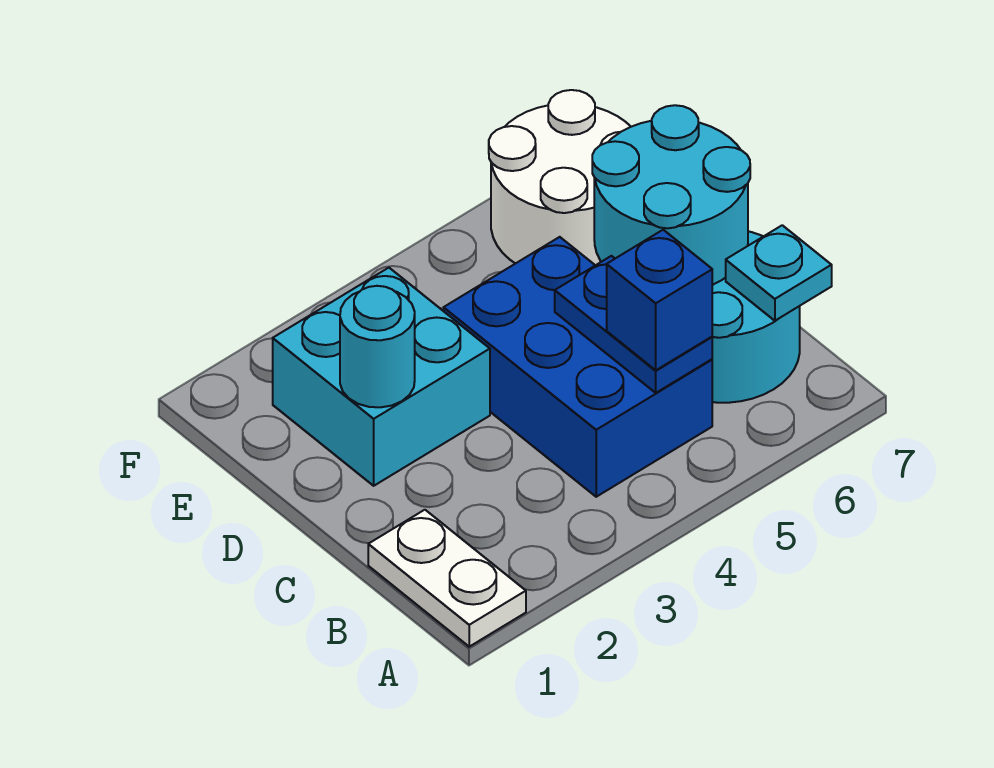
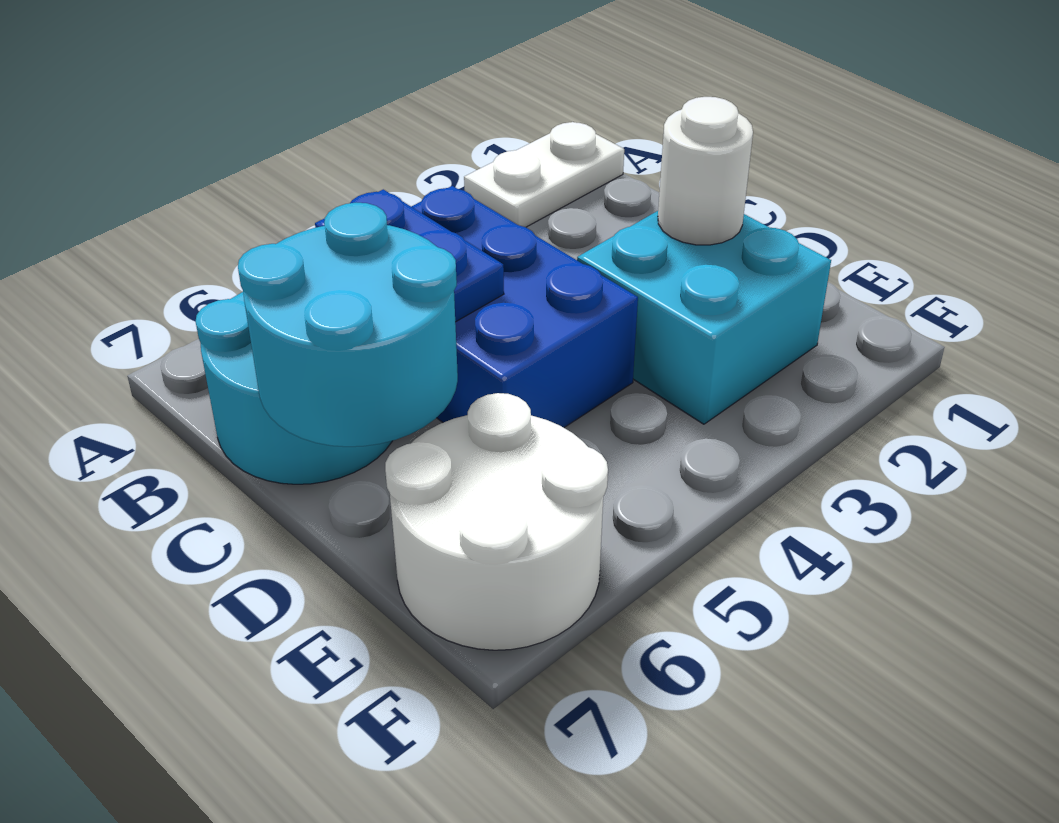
white 1x2 plate [368,510,526,647] -> white 1x2 plate turned to [464,122,624,227]
blue 1x1 brick [607,230,712,370] -> none
cyan 1x1 plate [726,225,832,321] -> none
cyan 1x1 round brick [340,286,415,407] -> white 1x1 round brick [658,97,753,245]

